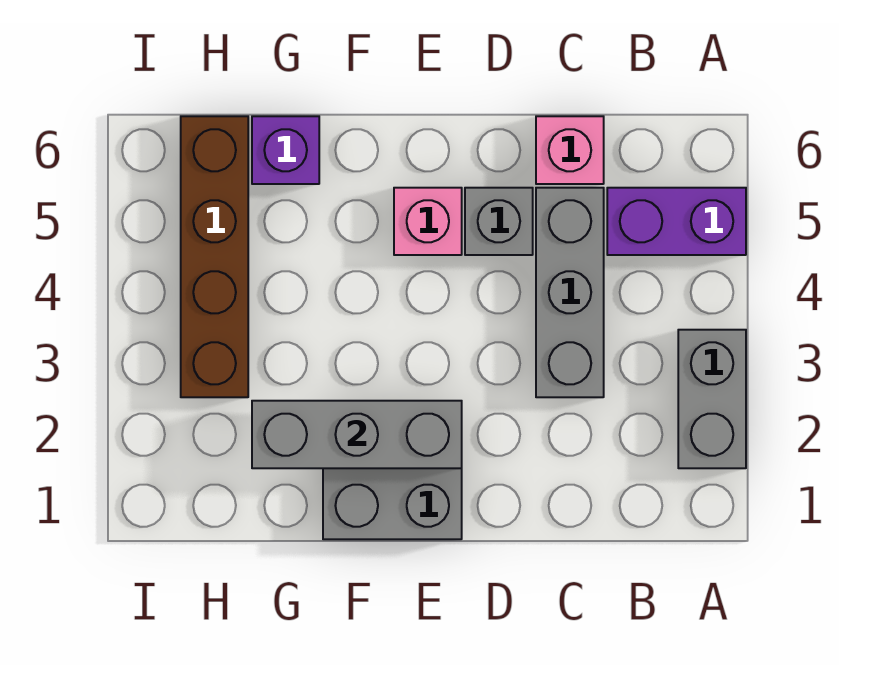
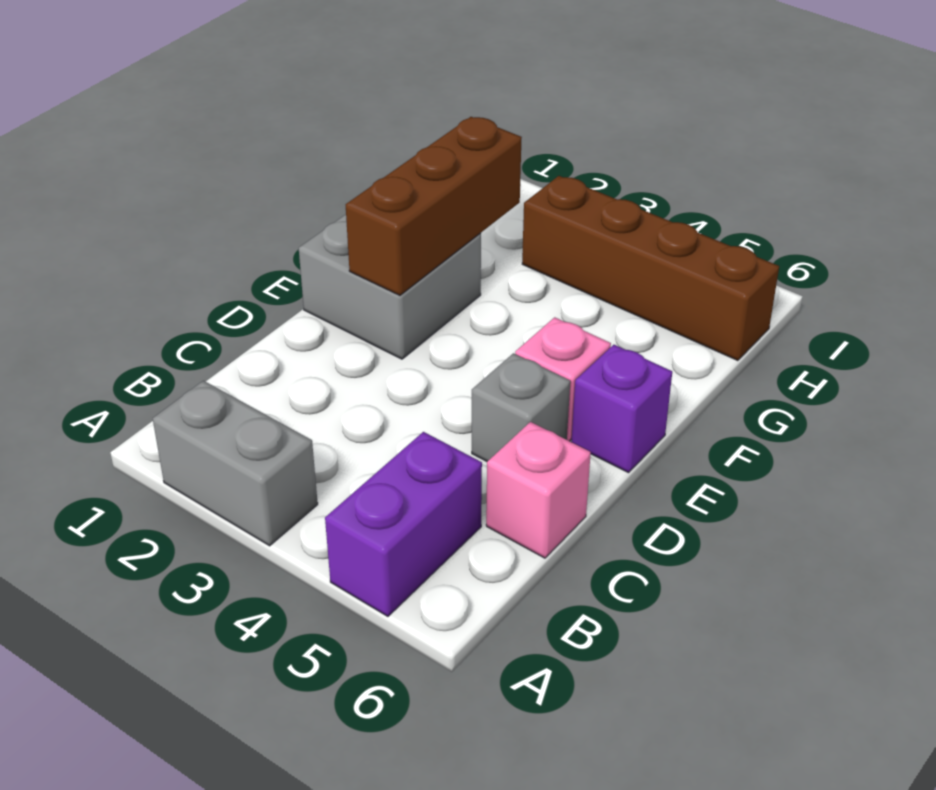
grey 1x3 brick [536,188,604,397] -> none
grey 1x3 brick [252,401,462,468] -> brown 1x3 brick [346,117,522,295]
purple 1x1 brick [252,116,319,184] -> purple 1x1 brick moved to [571,345,672,473]

